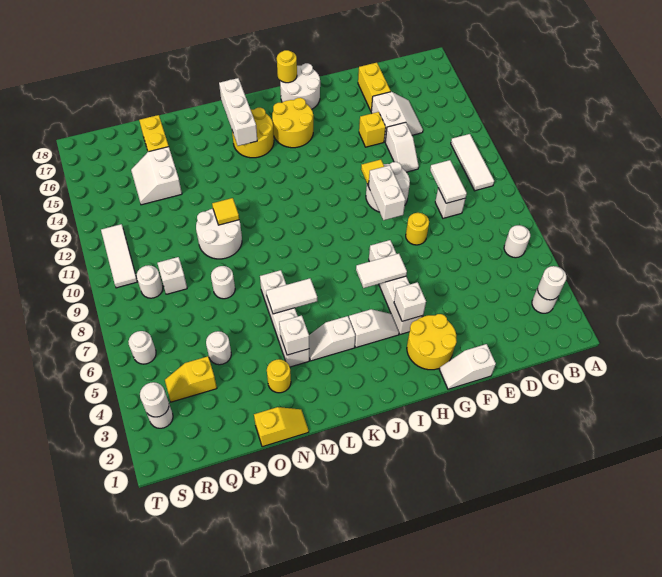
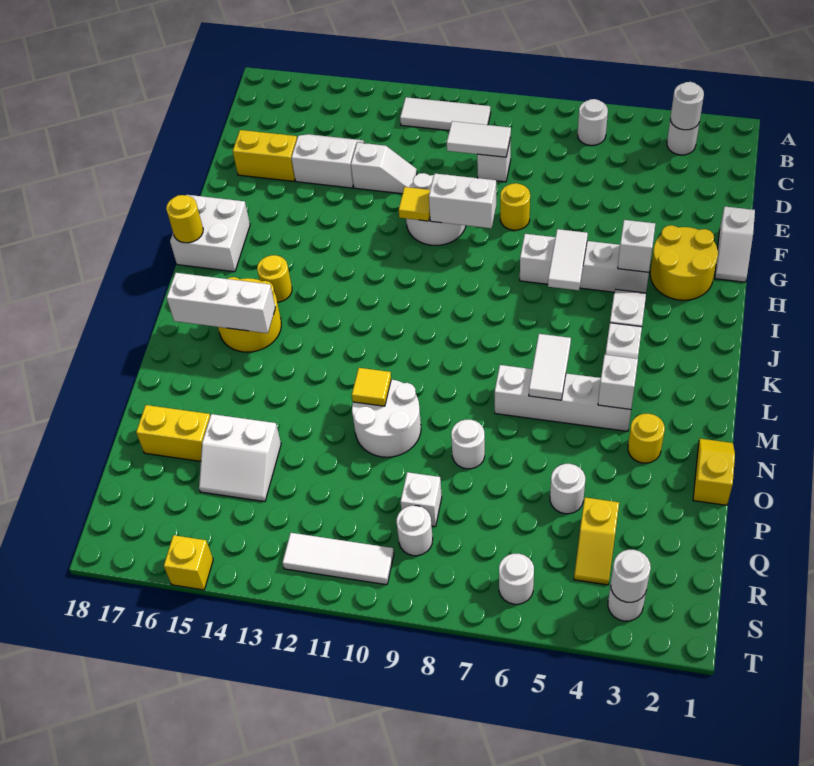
yellow 1x1 brick [359,112,386,147] -> yellow 1x1 brick moved to [164,535,213,590]
white 2x2 round brick [280,63,320,109] -> white 2x2 brick [170,195,250,272]
yellow 2x2 round brick [272,98,313,148] -> yellow 1x1 round brick [257,255,292,302]

